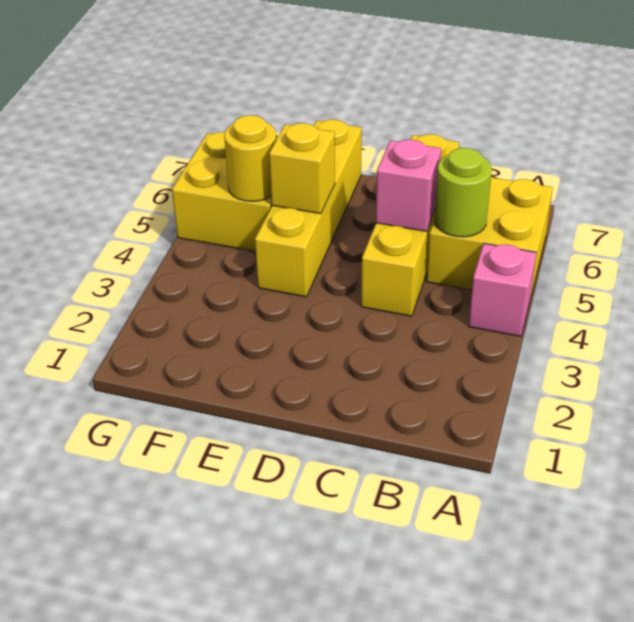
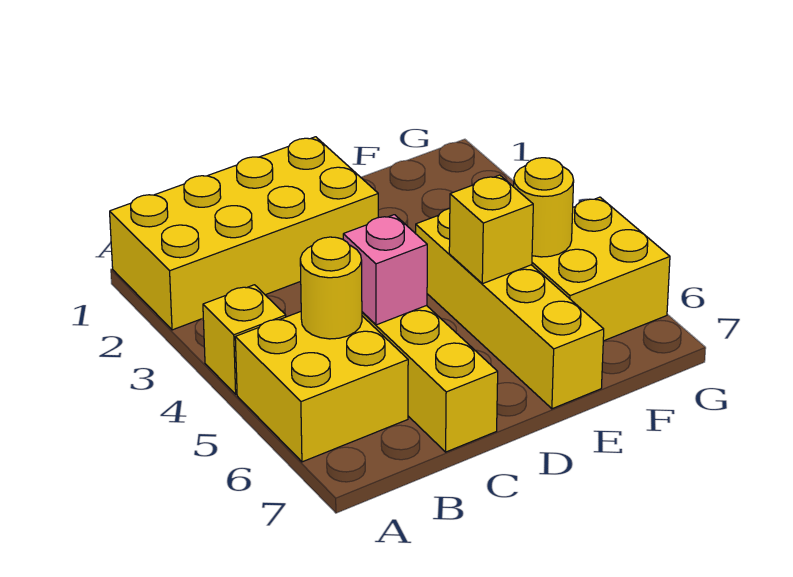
none -> yellow 2x4 brick [110,137,378,330]
pink 1x1 brick [469,244,537,336] -> yellow 1x1 brick [203,285,286,394]
lime 1x1 round brick [435,148,492,237] -> yellow 1x1 round brick [300,237,362,339]

